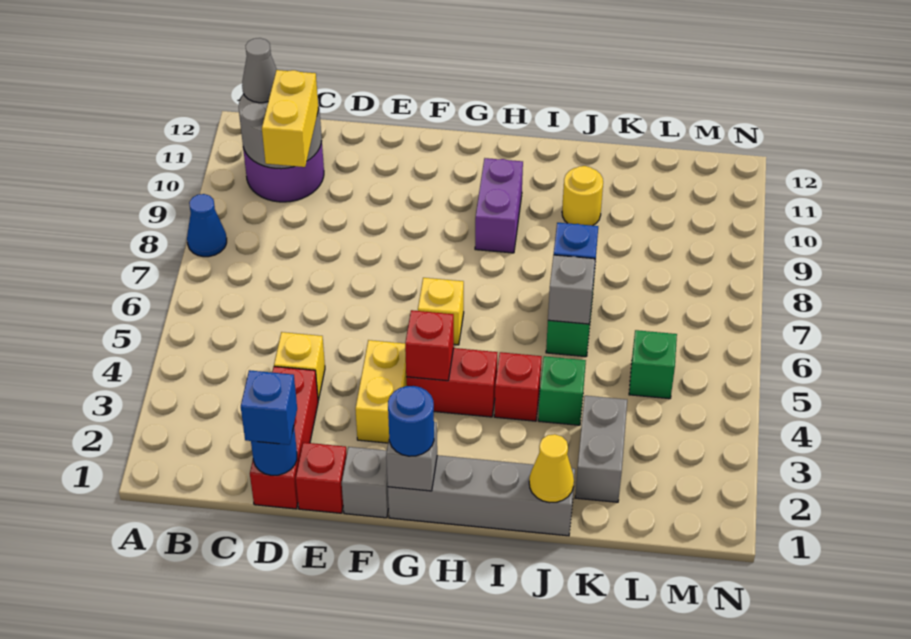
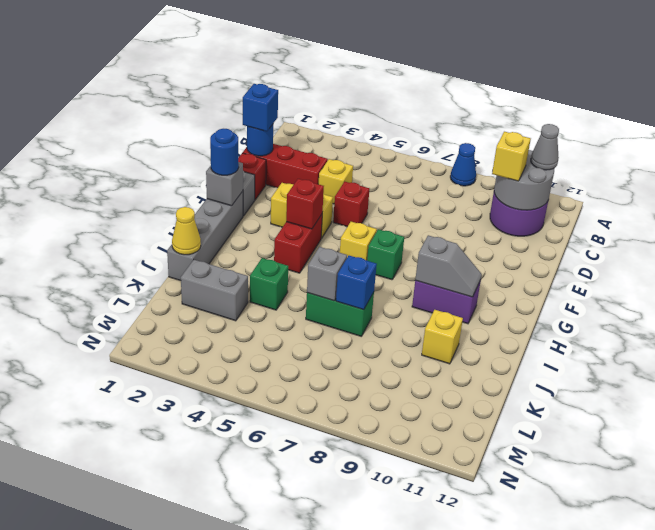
yellow 1x2 brick [262,70,318,167] -> yellow 1x1 brick [492,132,531,181]
none -> grey 1x2 slope [415,235,482,297]
red 1x1 brick [494,352,542,421] -> red 1x1 brick moved to [333,182,369,227]
yellow 1x1 round brick [562,166,603,226] -> yellow 1x1 brick [422,310,463,364]
green 1x1 brick [629,330,677,399] -> green 1x1 brick moved to [367,229,404,280]

